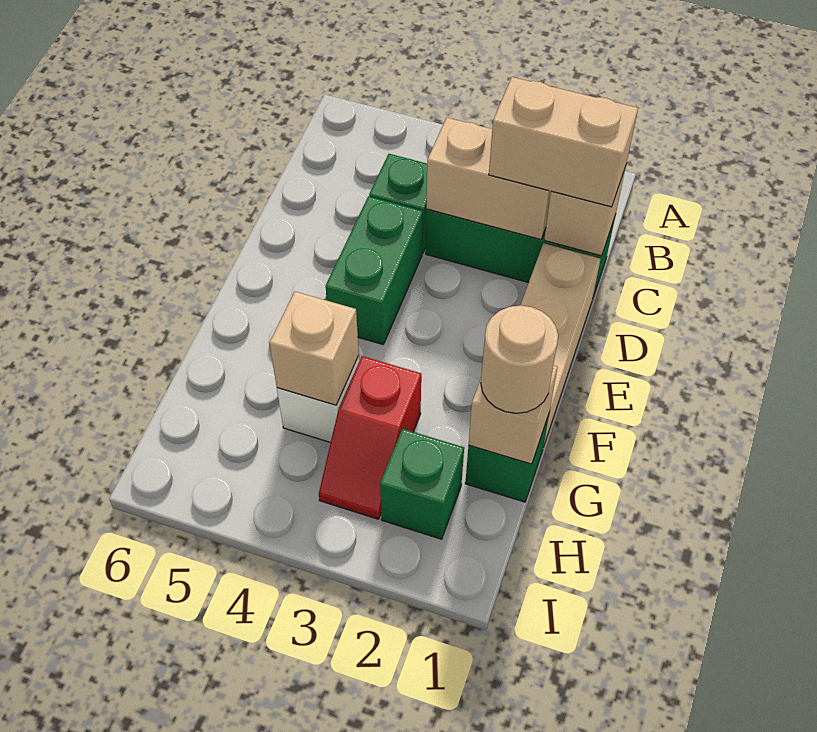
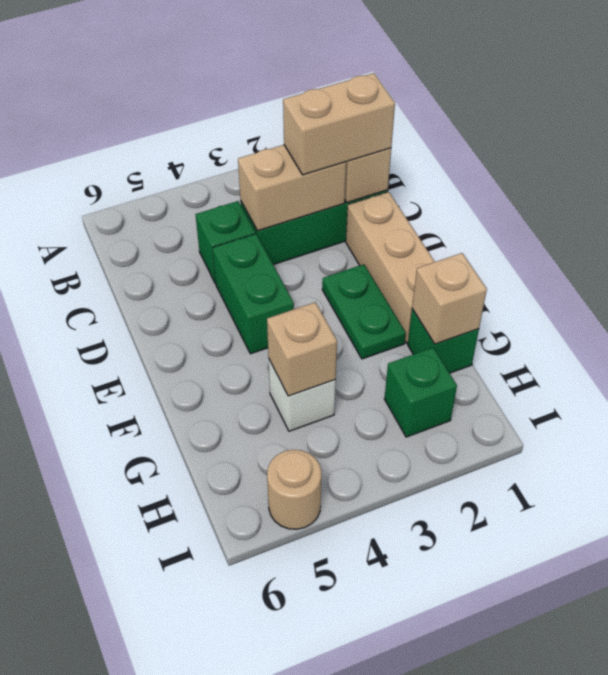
none -> green 1x2 plate [322,264,406,359]
tan 1x1 round brick [481,305,558,413] -> tan 1x1 round brick moved to [267,450,321,529]
red 1x2 slope [319,356,421,519] -> none

